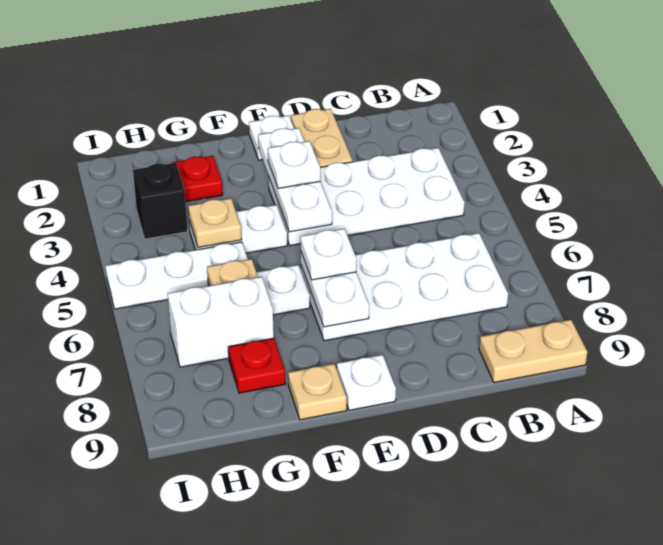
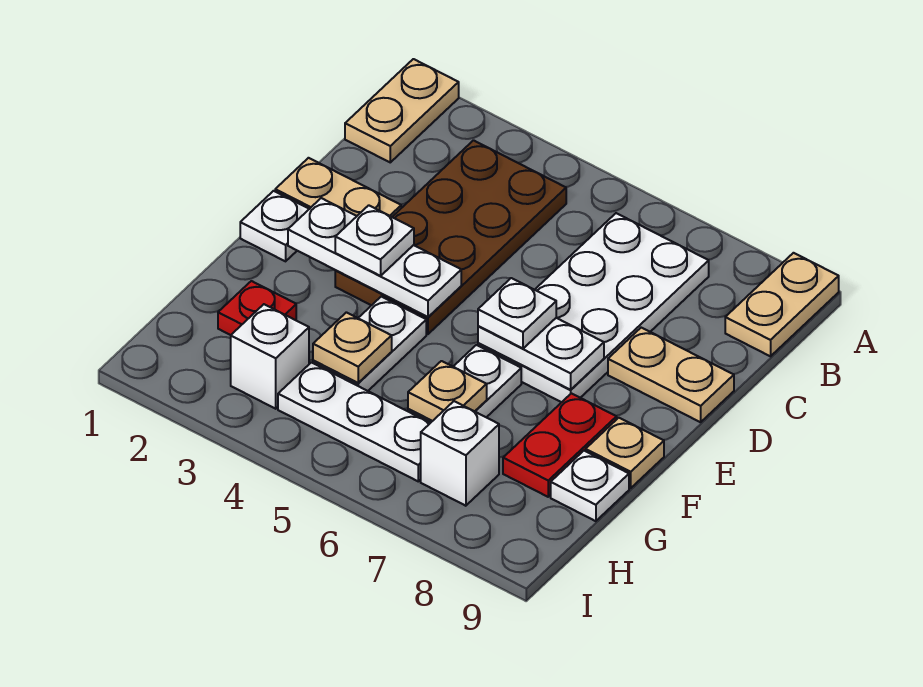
none -> tan 1x2 plate [345,59,459,162]
white 2x4 plate [269,148,465,246] -> brown 2x4 plate [335,140,566,334]
none -> tan 1x2 plate [608,328,734,422]
white 1x1 plate [337,355,396,410] -> white 1x1 plate moved to [551,451,629,521]
white 1x3 plate [106,242,248,309] -> white 1x3 plate turned to [278,362,430,481]
white 1x2 brick [168,277,274,367] -> white 1x1 brick [421,401,499,506]
red 1x1 plate [228,338,285,393] -> red 1x2 plate [503,393,617,497]
black 1x1 brick [133,163,188,239] -> white 1x1 brick [231,304,309,409]

